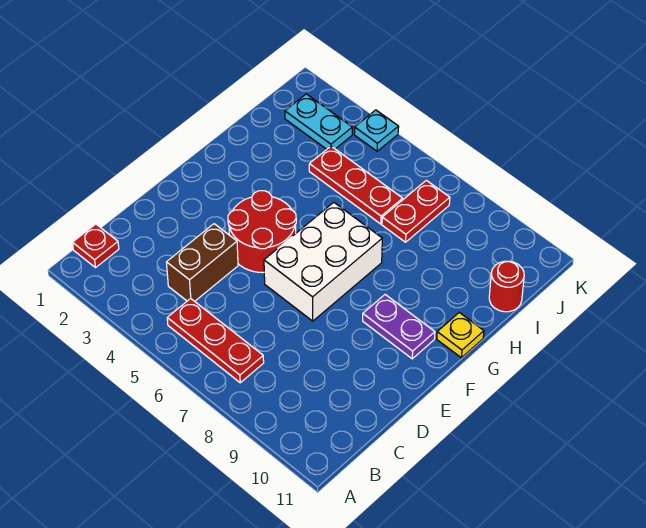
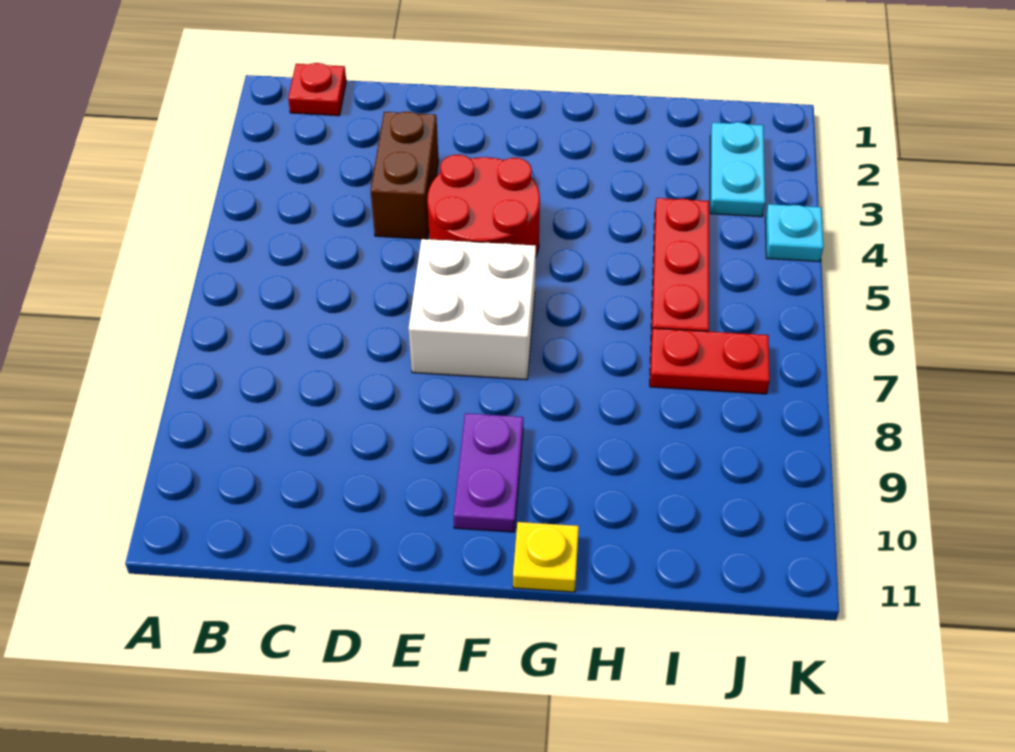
red 1x3 plate [167,298,264,383] -> none
brown 1x2 brick [166,224,238,301] -> brown 1x2 brick turned to [371,112,439,239]
white 2x3 brick [264,202,382,321] -> white 2x2 brick [409,239,536,380]
red 1x1 round brick [489,261,524,312] -> none

